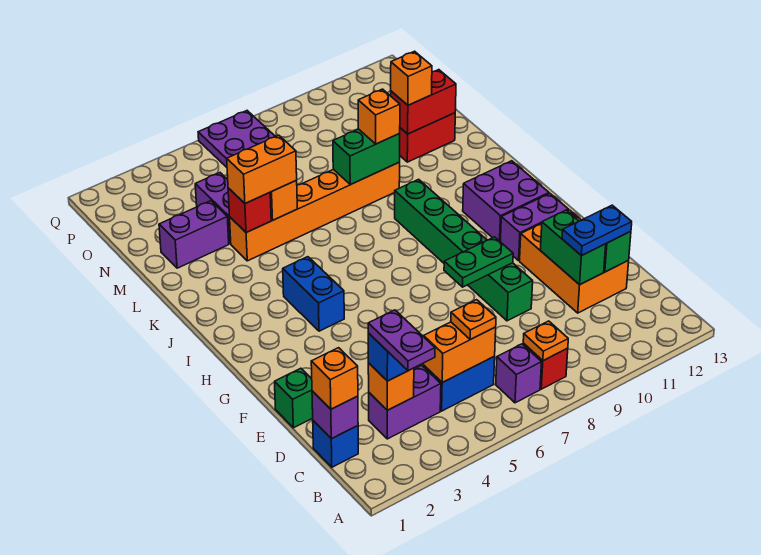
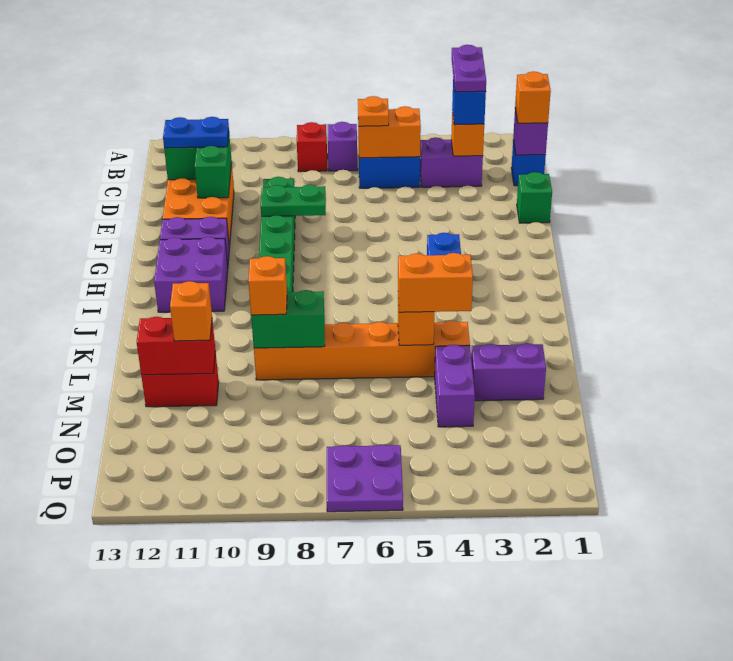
orange 1x1 plate [523,321,568,361] -> none
red 1x1 brick [228,188,271,233] -> none

